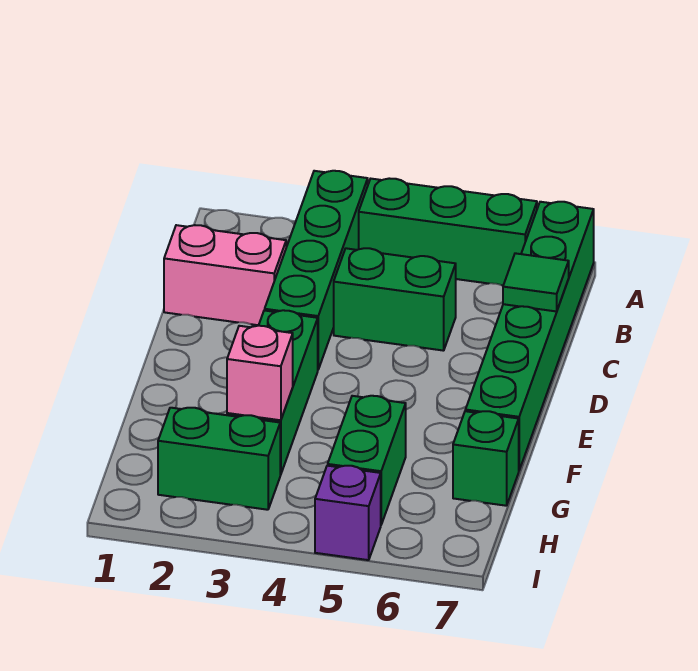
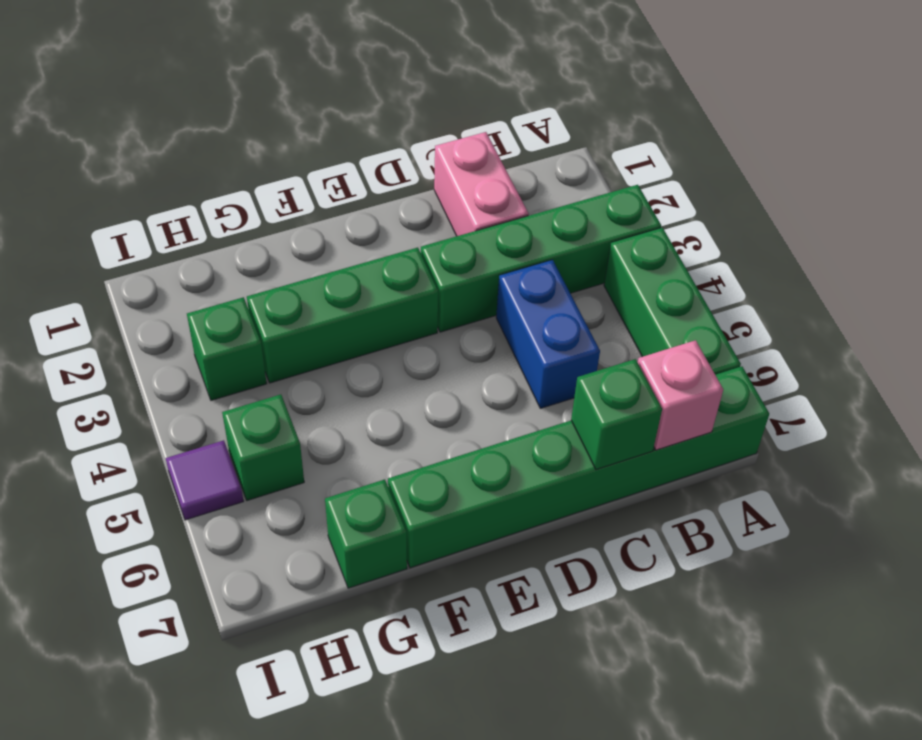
green 1x2 brick [334,248,456,351] -> blue 1x2 brick [496,260,600,408]
green 1x1 tile [503,253,569,311] -> green 1x1 brick [571,359,662,470]
pink 1x1 brick [227,325,293,420] -> pink 1x1 brick moved to [638,340,723,450]
green 1x2 brick [328,396,406,524] -> green 1x1 brick [222,394,304,500]
green 1x2 brick [158,408,280,510] -> green 1x1 brick [187,297,267,400]
purple 1x1 brick [315,466,381,560] -> purple 1x1 tile [166,440,244,520]

